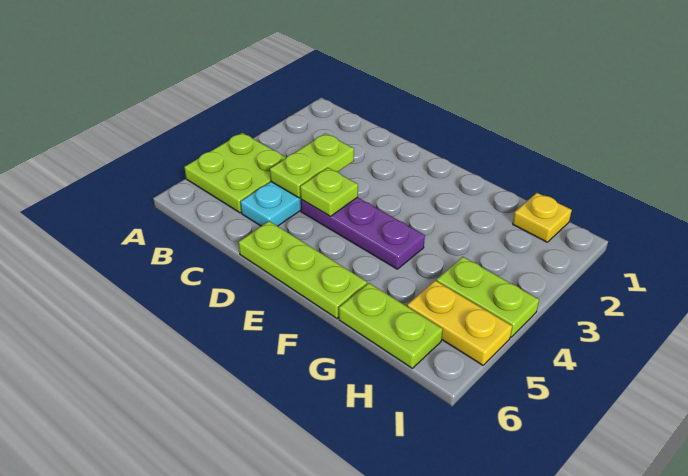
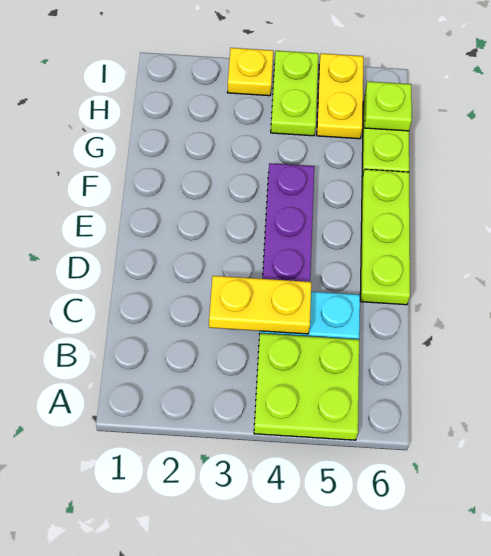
lime 1x2 plate [270,133,354,198] -> yellow 1x2 plate [209,276,311,334]
lime 1x1 plate [300,168,358,216] -> lime 1x1 plate moved to [365,81,412,131]
yellow 1x1 plate [513,193,572,242] -> yellow 1x1 plate moved to [227,48,273,96]

